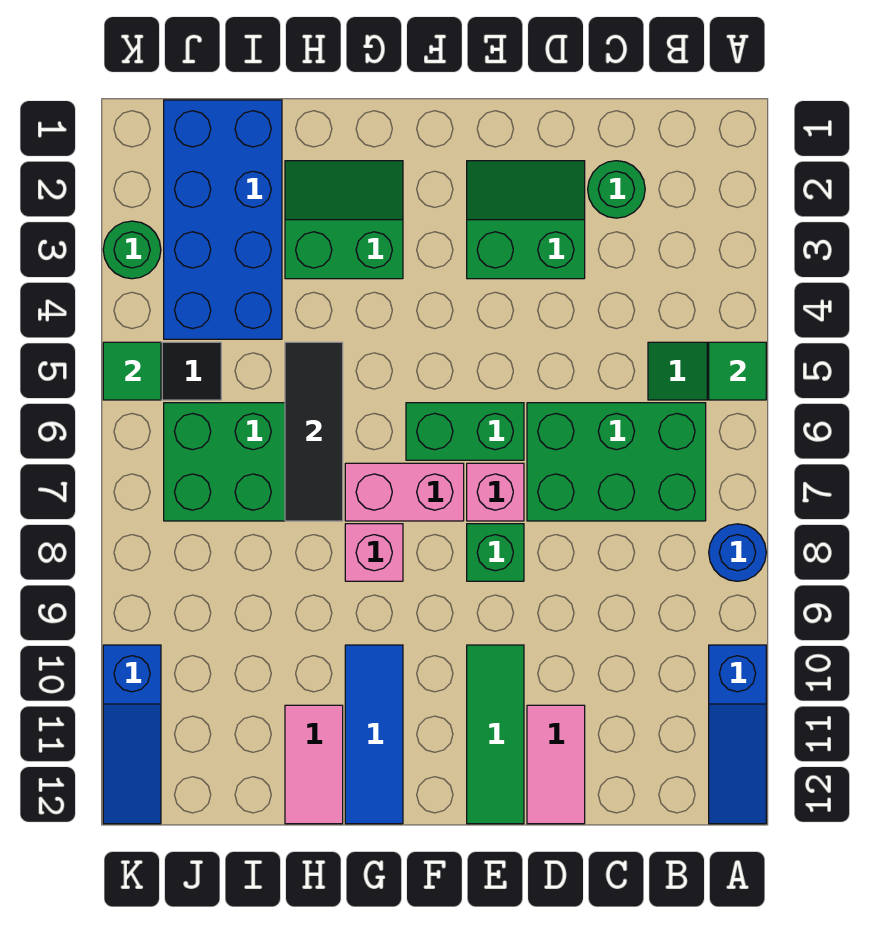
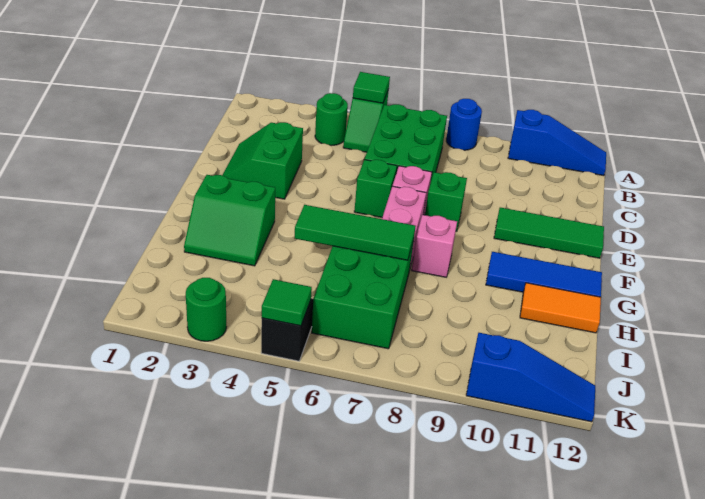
green 1x1 round brick [588,161,645,218] -> green 1x1 round brick moved to [315,93,348,145]
pink 1x2 tile [527,705,585,824] -> none
green 1x2 brick [406,403,524,460] -> green 1x1 brick [354,160,397,217]
green 2x2 slope [285,161,403,279] -> green 2x2 slope turned to [184,175,275,266]
black 1x3 tile [285,342,343,521] -> green 1x3 tile [295,205,416,260]
pink 1x2 tile [285,705,343,824] -> orange 1x2 tile [520,283,601,333]
blue 2x4 brick [164,100,282,339] -> none

